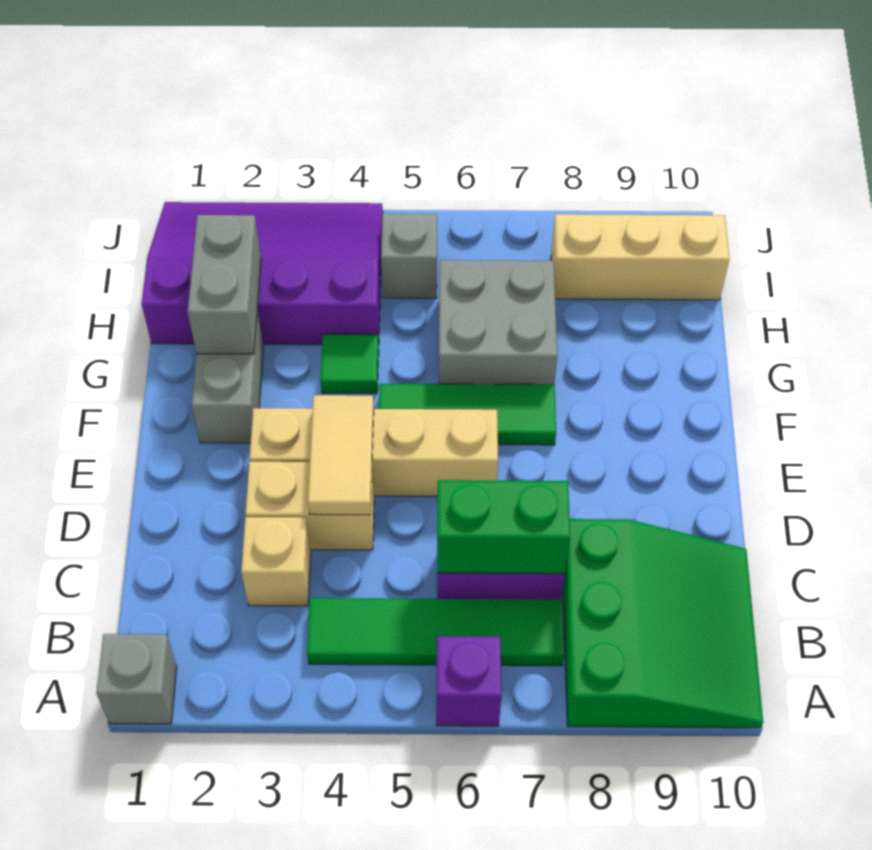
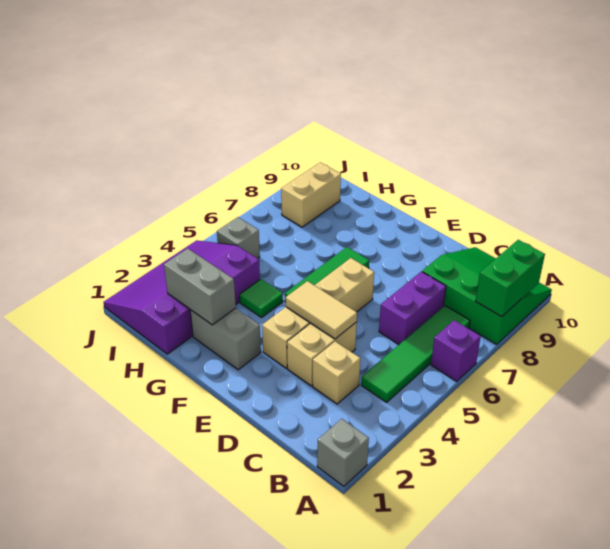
green 1x2 brick [437,480,570,574] -> green 1x2 brick moved to [475,240,545,317]
grey 2x2 brick [439,260,557,385] -> none
tan 1x3 brick [551,214,729,300] -> tan 1x2 brick [281,162,341,227]

